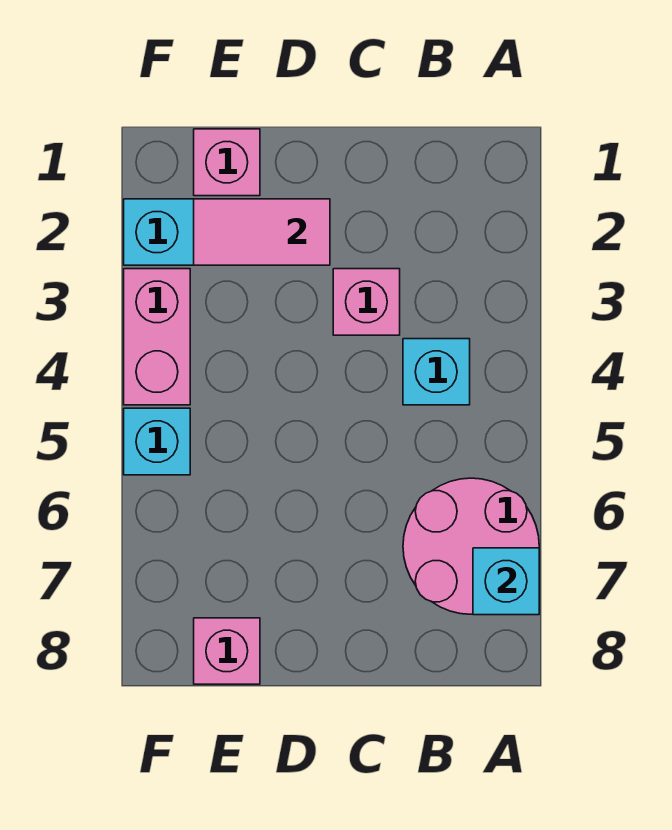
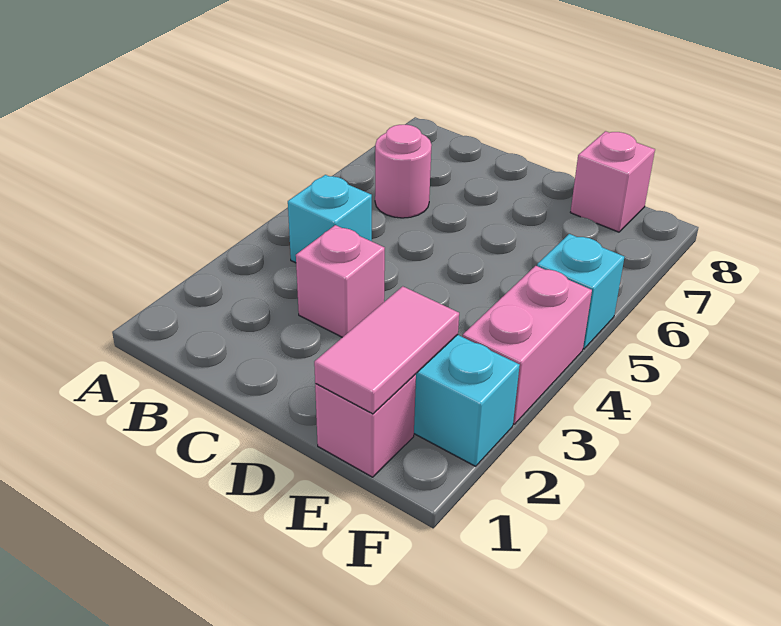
pink 2x2 round brick [403,478,539,614] -> pink 1x1 round brick [375,125,431,218]
cyan 1x1 brick [473,548,539,615] -> none
pink 1x2 tile [194,199,330,265] -> pink 1x2 tile turned to [314,286,459,414]

